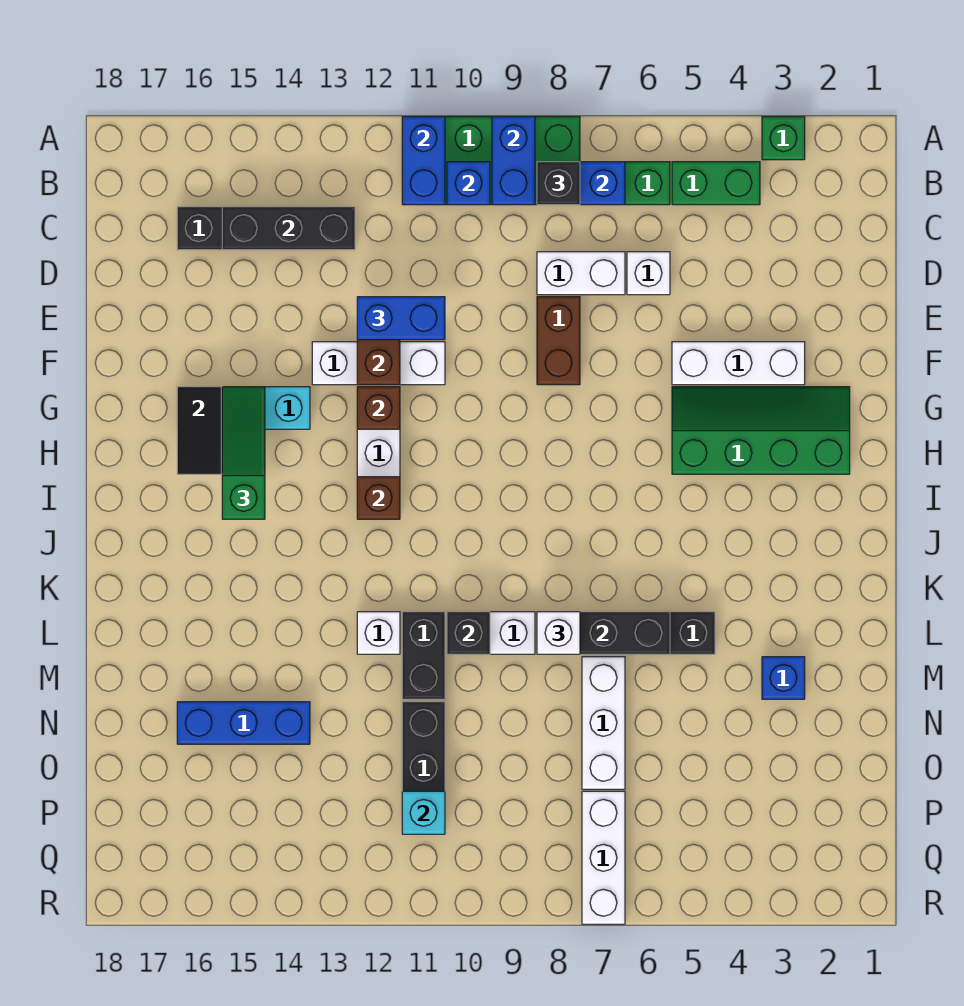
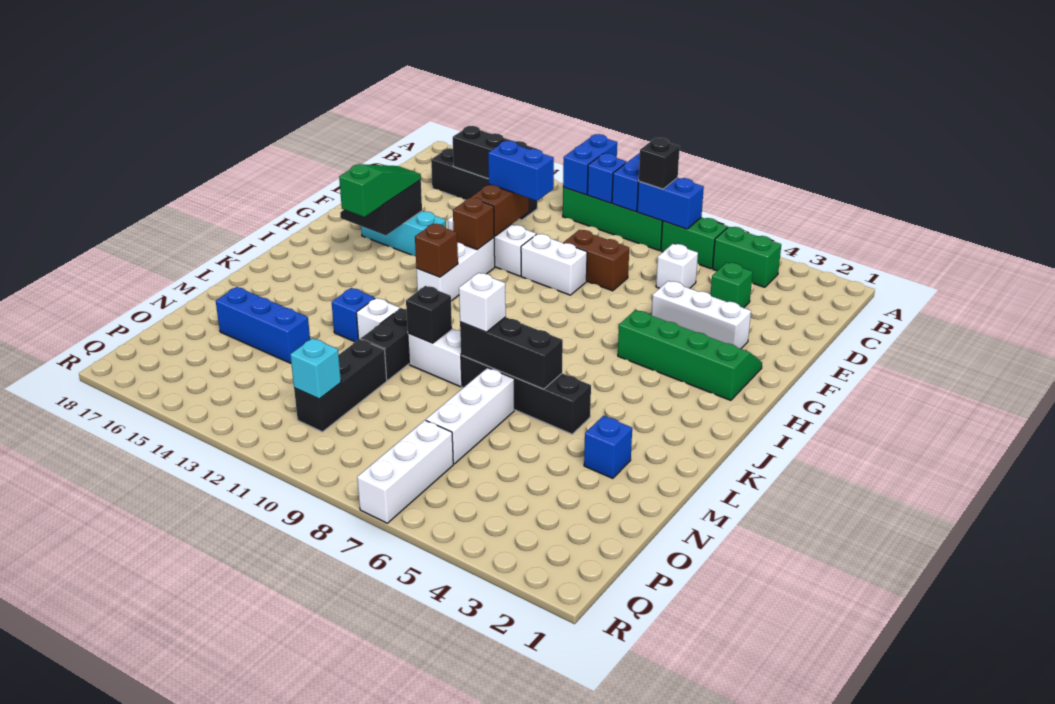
green 1x1 brick [762,117,805,160] -> green 1x1 brick moved to [710,262,753,308]
white 1x2 brick [537,252,625,295] -> white 1x2 brick moved to [521,234,587,295]
brown 1x2 brick [537,297,580,385] -> brown 1x2 brick turned to [564,230,629,291]
none -> blue 1x1 brick [332,288,375,342]

